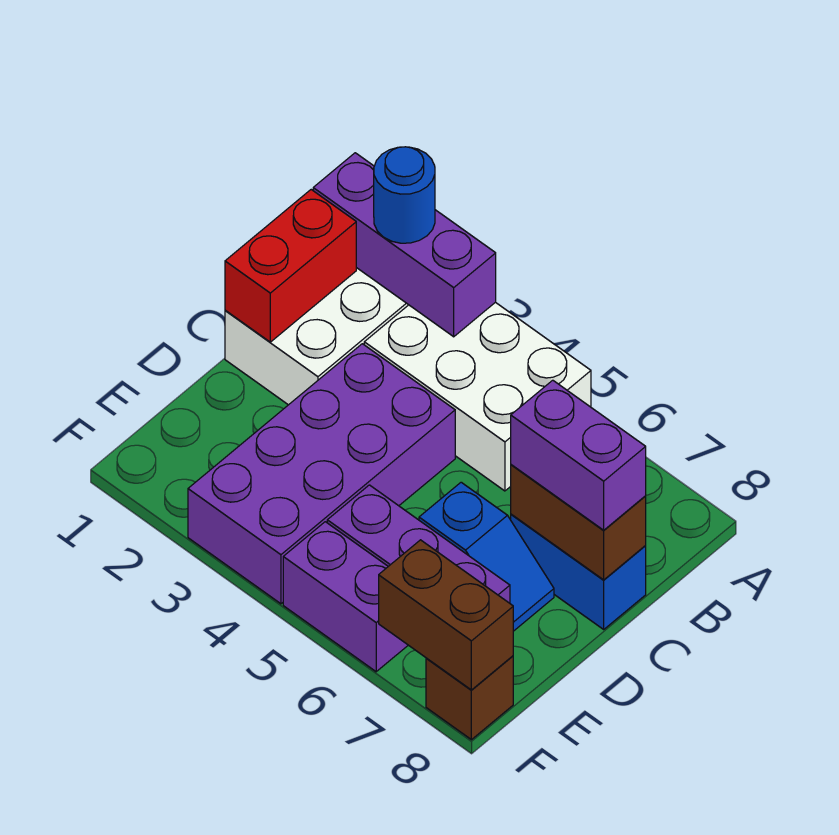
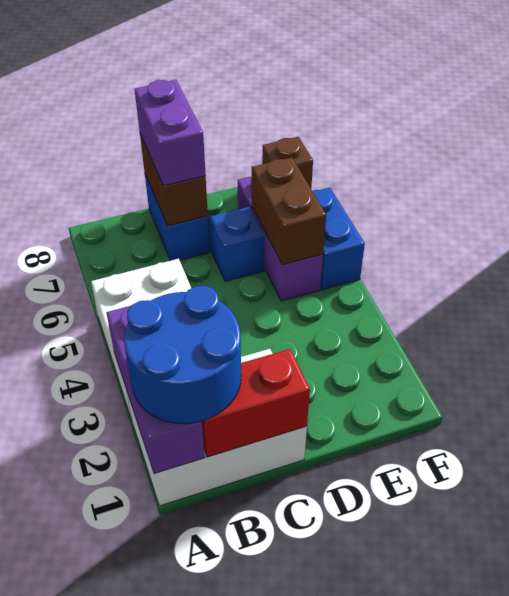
blue 1x1 round brick [374,147,435,243] -> blue 2x2 round brick [124,285,241,424]
purple 2x4 brick [188,344,455,604] -> none
purple 1x2 brick [283,522,408,672] -> blue 1x2 brick [313,188,365,290]
brown 1x2 brick [379,540,513,690] -> brown 1x2 brick moved to [252,157,326,265]

